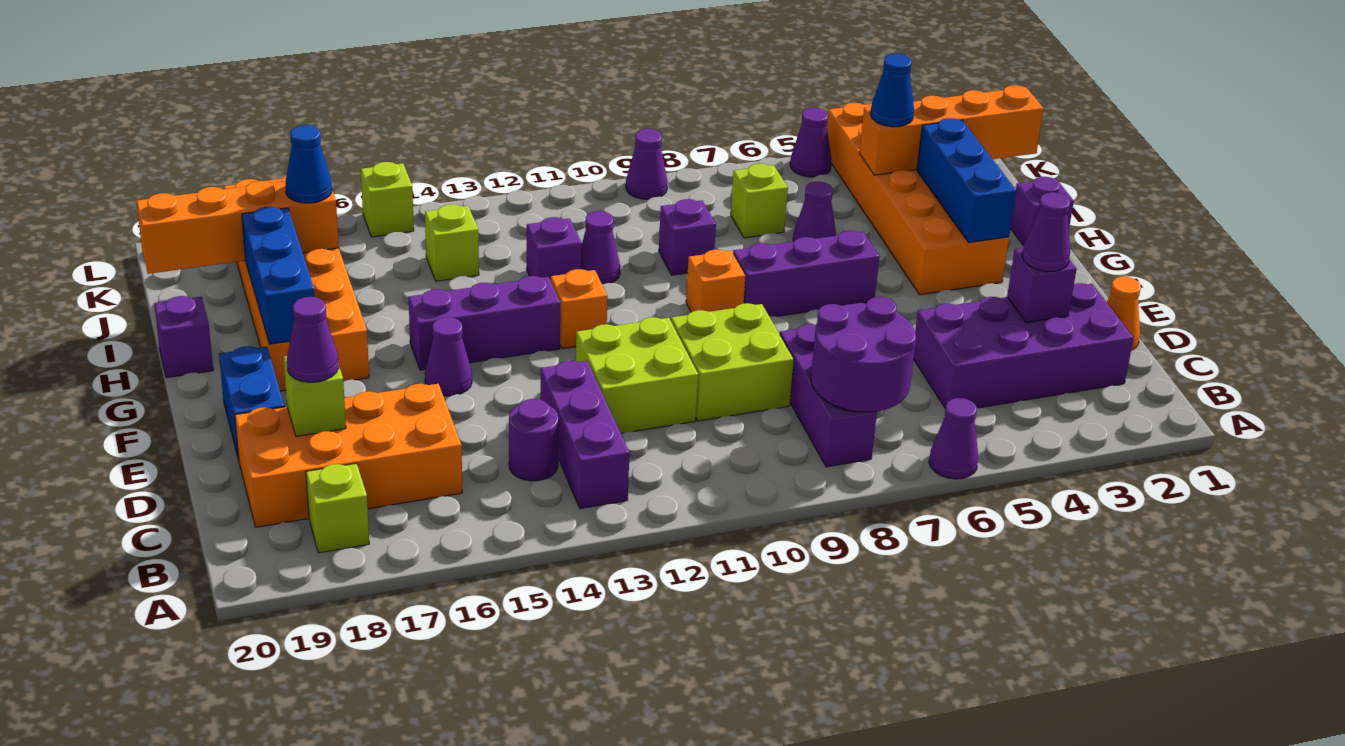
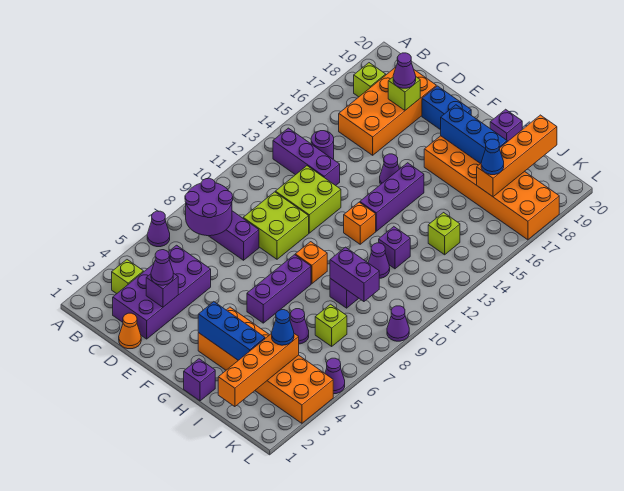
none -> purple 1x2 brick [330,247,379,302]
lime 1x1 brick [361,162,414,237] -> lime 1x1 brick moved to [112,260,143,294]

